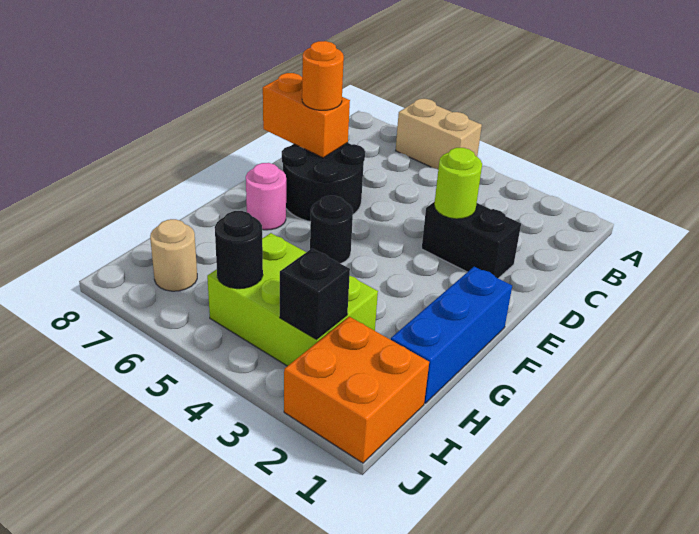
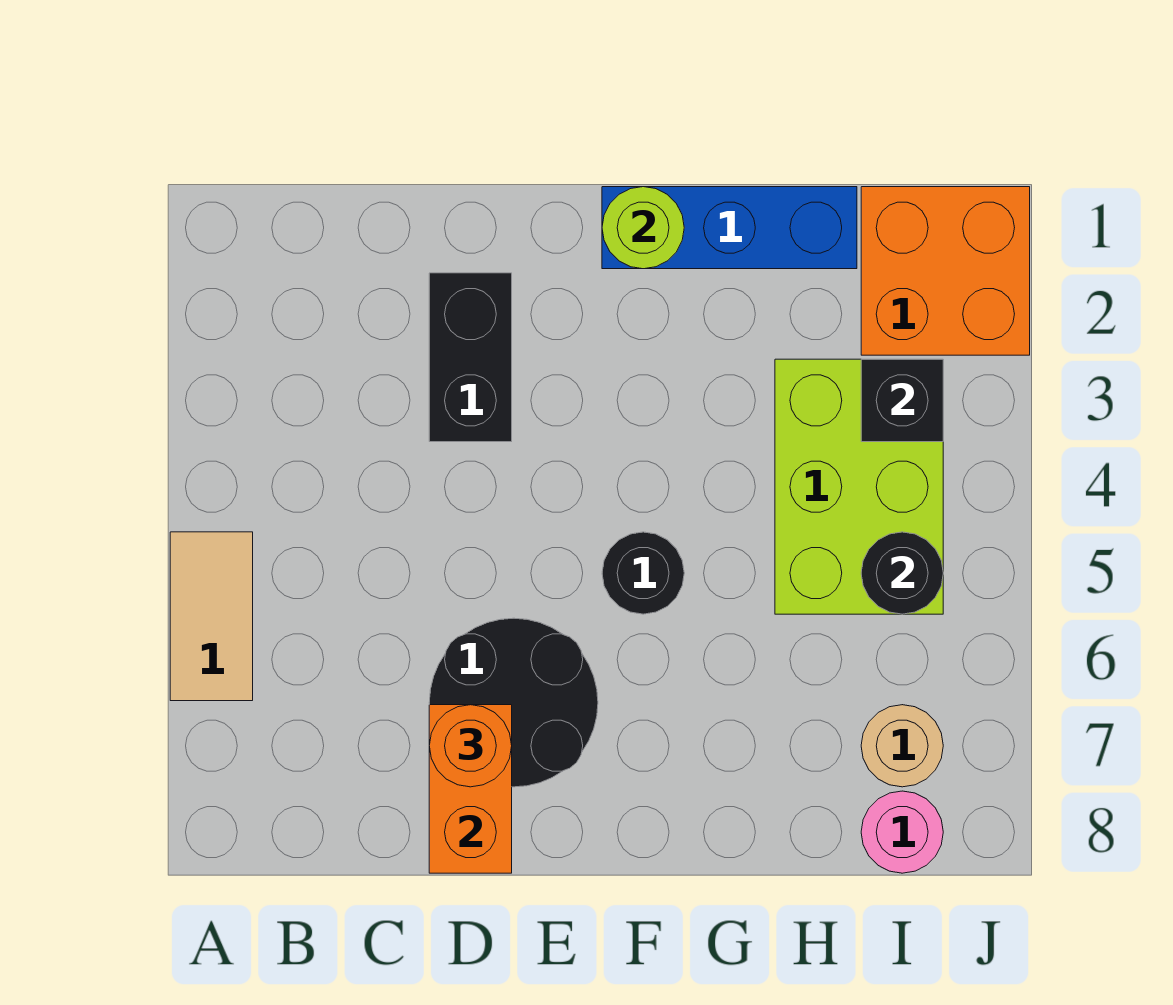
tan 1x2 brick [396,99,482,169] -> tan 1x2 tile [170,532,253,701]
lime 1x1 round brick [434,148,482,219] -> lime 1x1 round brick moved to [602,187,684,269]
pink 1x1 round brick [246,163,286,230] -> pink 1x1 round brick moved to [861,791,943,873]

